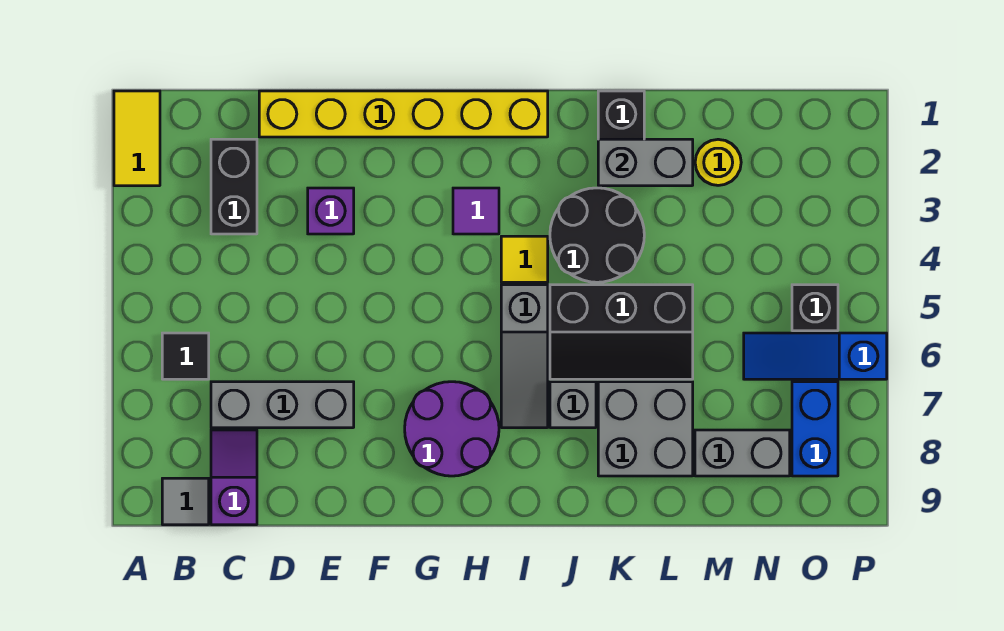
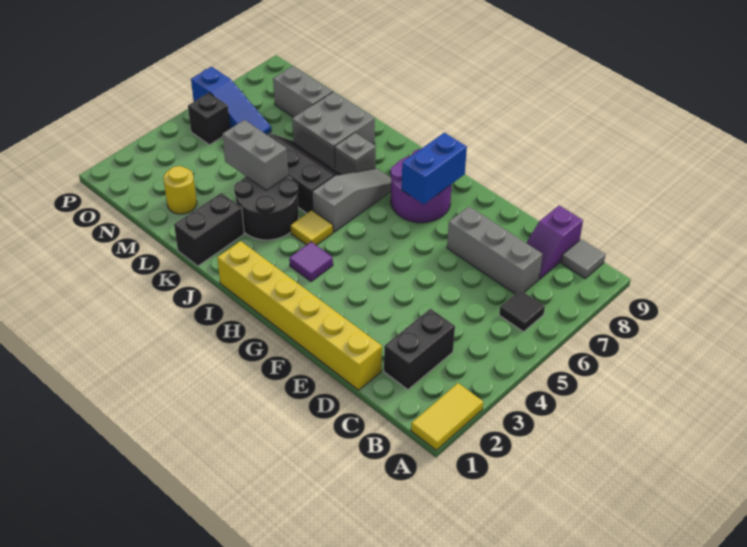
purple 1x1 brick [308,188,354,234] -> none
grey 1x2 brick [598,139,693,186] -> grey 1x2 brick moved to [222,120,288,190]
blue 1x2 brick [792,382,838,476] -> blue 1x2 brick moved to [402,133,467,204]

